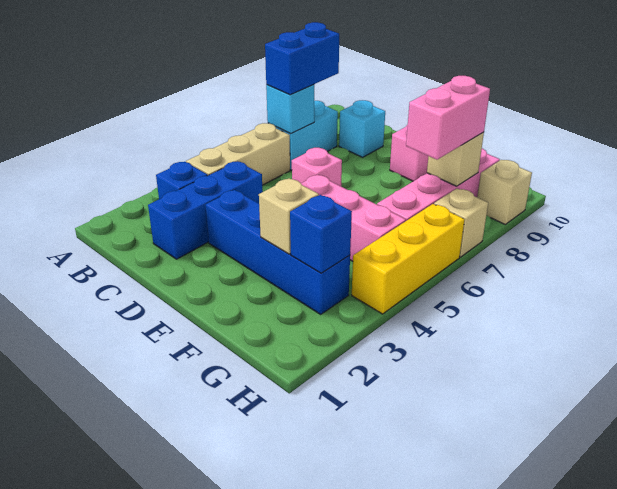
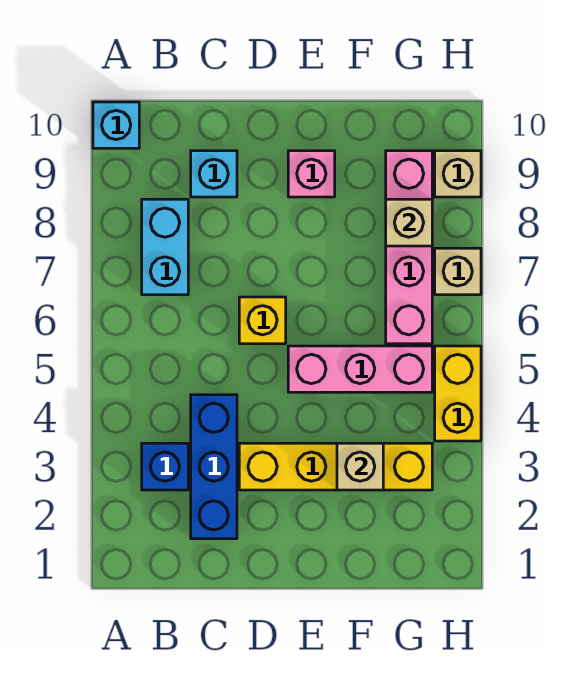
tan 1x3 brick [186,123,290,185] -> none
cyan 1x1 brick [266,84,314,134] -> cyan 1x1 brick moved to [93,102,139,148]
blue 1x2 brick [265,22,339,95] -> none
blue 1x4 brick [205,190,350,314] -> yellow 1x4 brick [239,443,432,490]
pink 1x1 brick [292,148,342,186] -> yellow 1x1 brick [239,297,286,344]
blue 1x1 brick [290,195,352,273] -> none
pink 1x2 brick [406,76,490,160] -> none
yellow 1x3 brick [352,204,465,314] -> yellow 1x2 brick [435,346,481,441]

